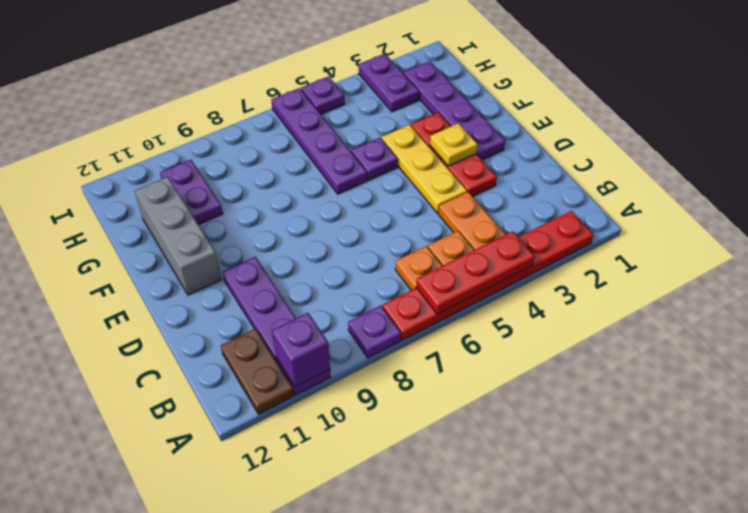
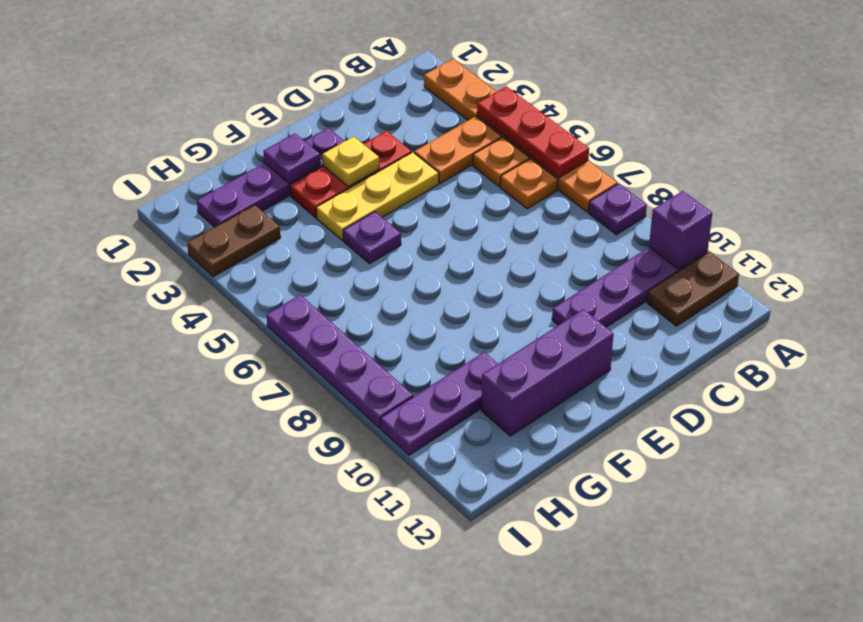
red 1x6 plate [383,211,594,340] -> orange 1x6 plate [424,59,617,212]
grey 1x3 brick [135,177,221,295] -> purple 1x3 brick [481,309,613,436]
purple 1x4 plate [271,88,367,194] -> purple 1x4 plate turned to [267,295,413,428]
purple 1x2 plate [160,160,223,225] -> purple 1x3 plate [380,352,498,455]
purple 1x2 plate [359,54,419,112] -> brown 1x2 plate [187,205,280,277]
purple 1x1 plate [301,76,345,114] -> purple 1x1 plate moved to [264,134,320,183]

